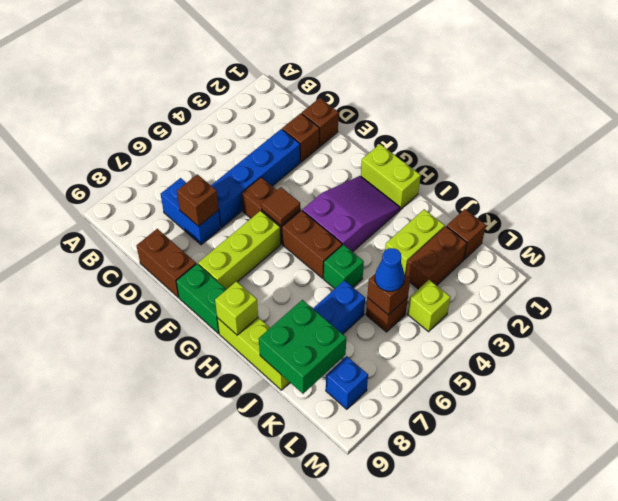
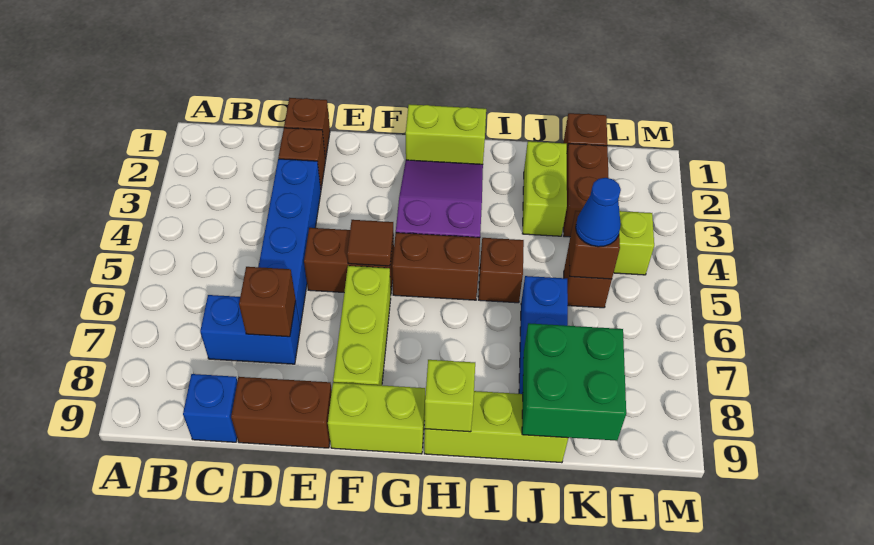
green 1x2 brick [176,264,227,334] -> lime 1x2 brick [328,383,425,454]
green 1x1 brick [324,245,364,289] -> brown 1x1 brick [478,238,524,303]
blue 1x1 brick [326,356,368,409] -> blue 1x1 brick moved to [183,374,237,442]

